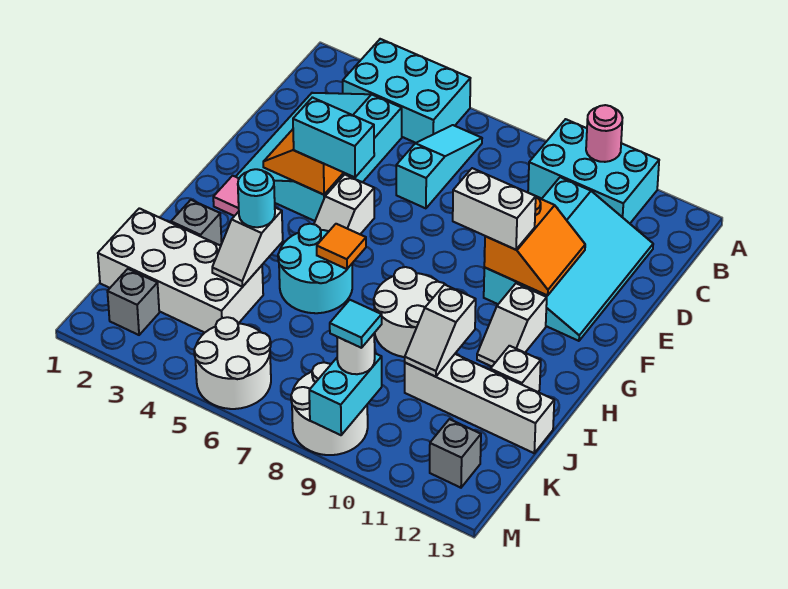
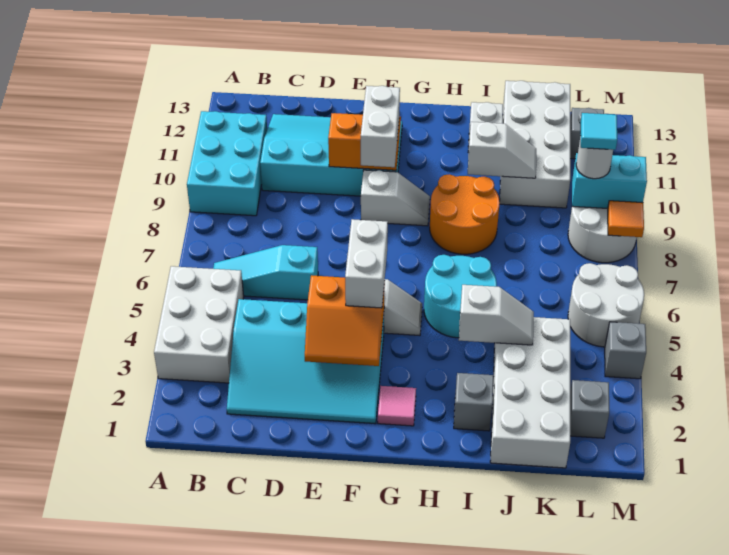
cyan 2x3 brick [343,39,470,143] -> white 2x3 brick [154,266,244,383]
pink 1x1 round brick [586,105,622,162] -> none
cyan 1x2 brick [293,97,374,177] -> white 1x2 brick [345,219,388,308]
white 1x2 slope [477,283,547,366] -> white 1x2 slope moved to [361,170,430,226]
orange 1x1 tile [317,224,366,269] -> orange 1x1 tile moved to [608,201,644,237]
white 2x2 round brick [374,267,446,357] -> orange 2x2 round brick [430,174,500,254]
cyan 1x1 round brick [238,169,275,227] -> none
white 1x4 brick [405,354,554,453] -> white 2x4 brick [500,81,570,208]
none -> grey 1x1 brick [605,322,646,379]

